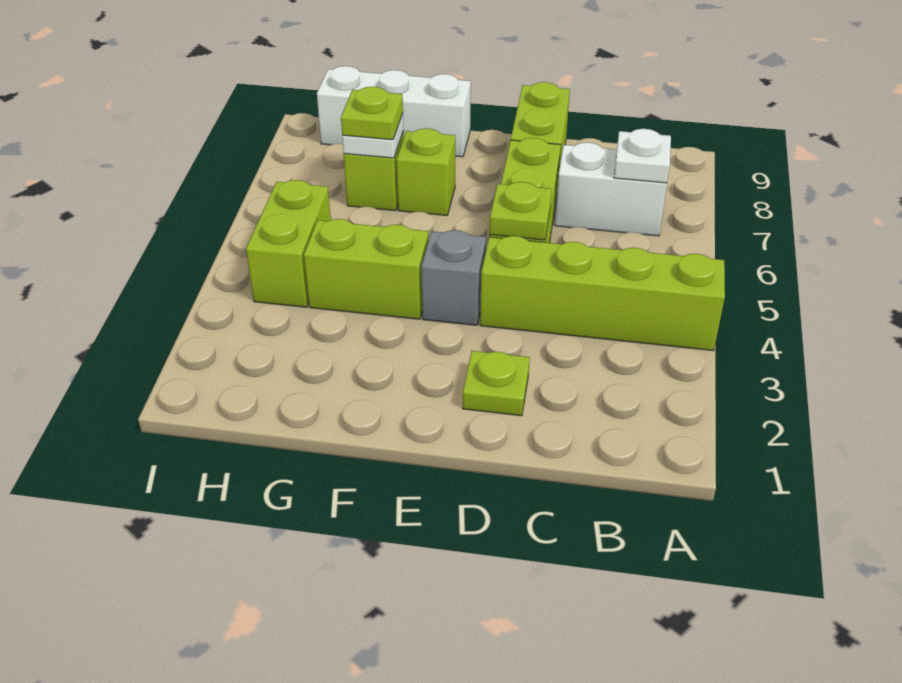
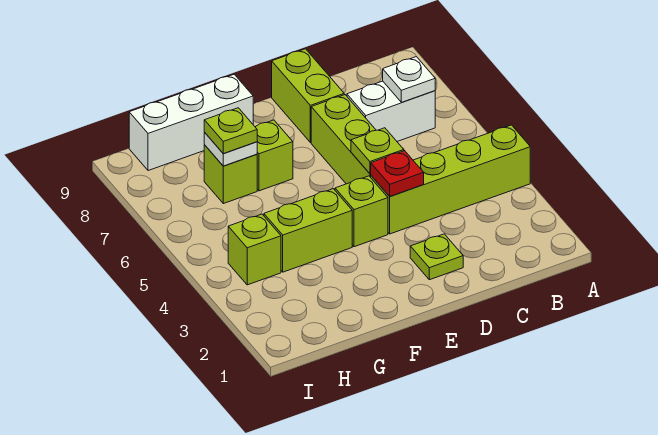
none -> red 1x1 plate [371,151,424,196]
grey 1x1 brick [421,230,486,325] -> lime 1x1 brick [335,176,388,247]
lime 1x2 brick [246,180,331,307] -> lime 1x1 brick [228,214,281,285]

